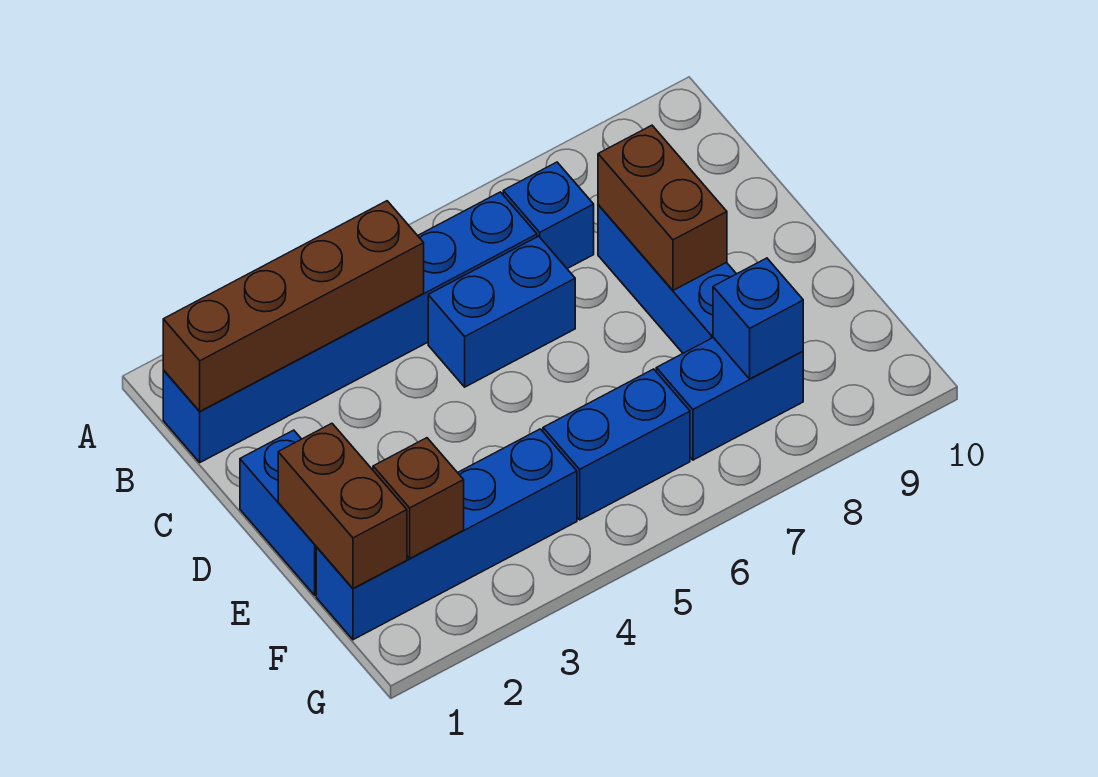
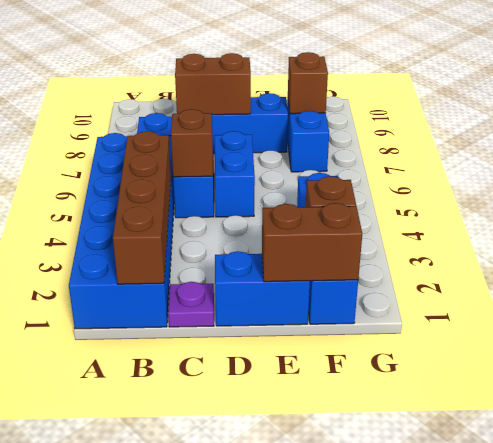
blue 1x6 brick [163,192,537,462] -> blue 2x6 brick [69,132,174,329]
none -> purple 1x1 plate [168,282,214,327]
none -> brown 1x1 brick [171,109,213,177]
blue 1x2 brick [543,369,690,520] -> blue 1x2 brick moved to [215,131,255,217]
blue 1x1 brick [713,258,803,379] -> brown 1x1 brick [288,52,328,114]

